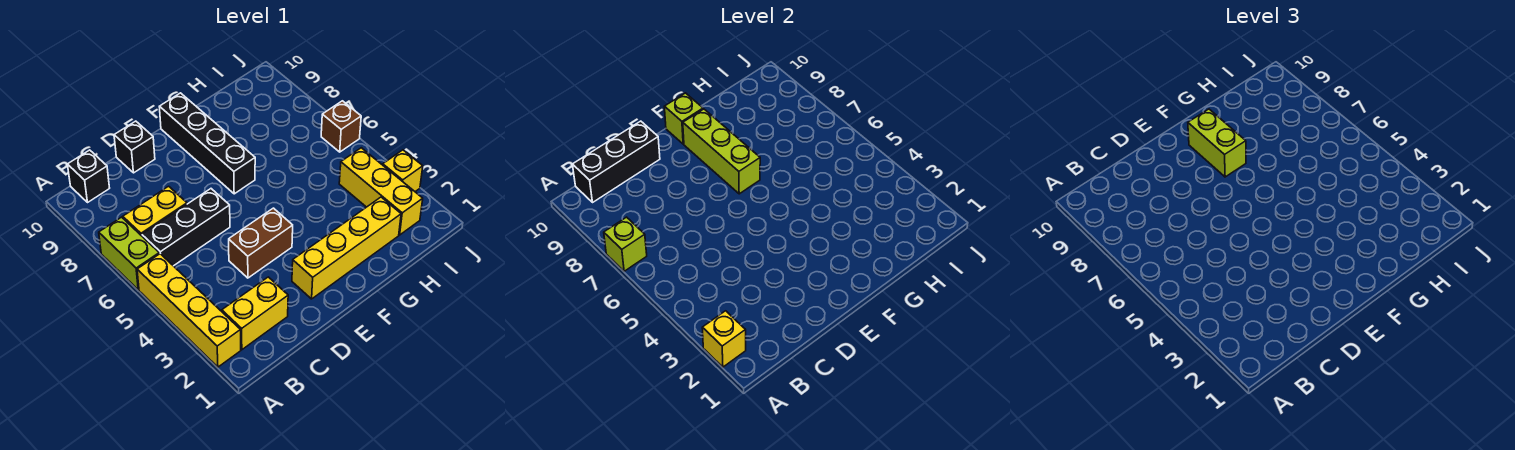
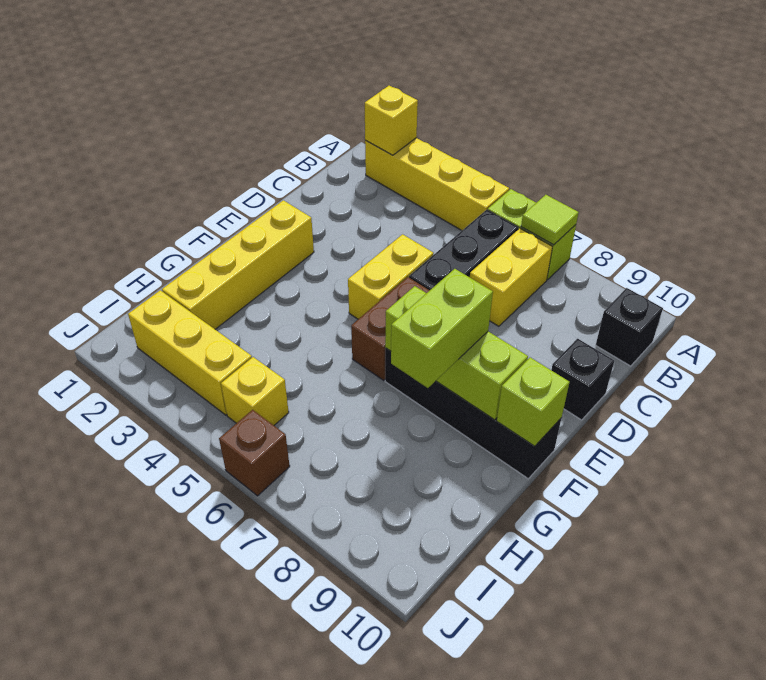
lime 1x1 brick [604,217,647,271] -> lime 1x1 tile [521,195,579,245]
yellow 1x2 brick [222,277,288,350] -> yellow 1x2 brick moved to [348,234,433,319]
black 1x3 brick [572,121,660,202] -> none
brown 1x2 brick [229,208,293,278] -> brown 1x2 brick moved to [351,277,430,380]
lime 1x2 brick [1188,109,1246,177] -> lime 1x2 brick turned to [391,269,493,388]
yellow 1x1 brick [383,150,423,191] -> yellow 1x1 brick moved to [221,357,289,425]

